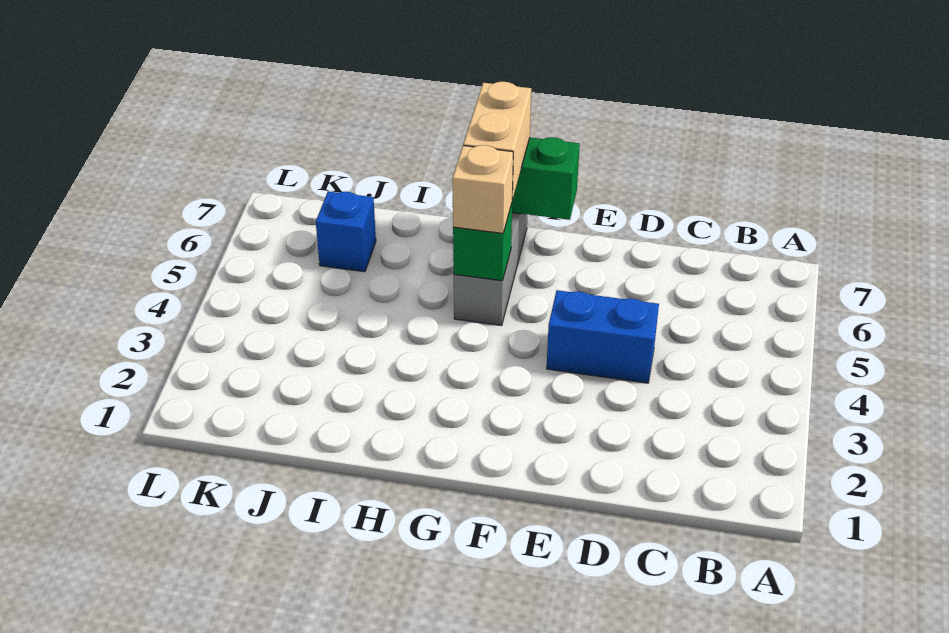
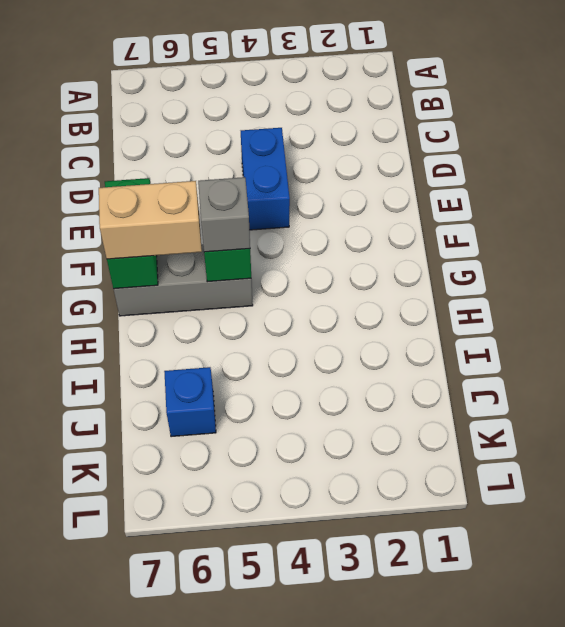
tan 1x1 brick [452,145,513,233] -> grey 1x1 brick [198,177,250,252]

